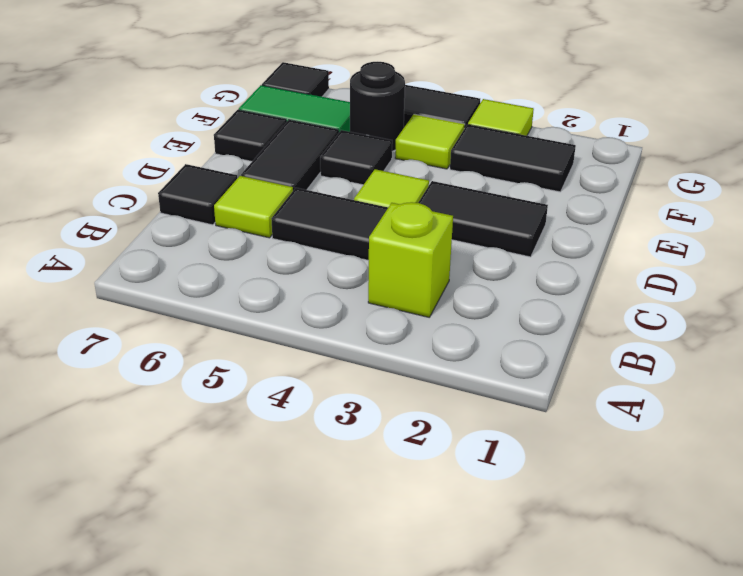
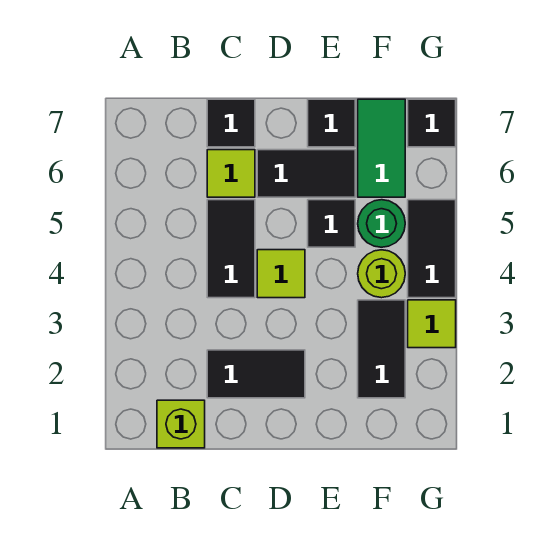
lime 1x1 brick [368,202,453,317] -> lime 1x1 brick moved to [157,400,205,448]
black 1x2 tile [418,181,548,257] -> black 1x2 tile turned to [207,350,305,398]
lime 1x1 tile [395,114,465,169] -> lime 1x1 round brick [358,250,405,298]
black 1x1 round brick [350,62,405,151] -> green 1x1 round brick [358,200,405,247]

